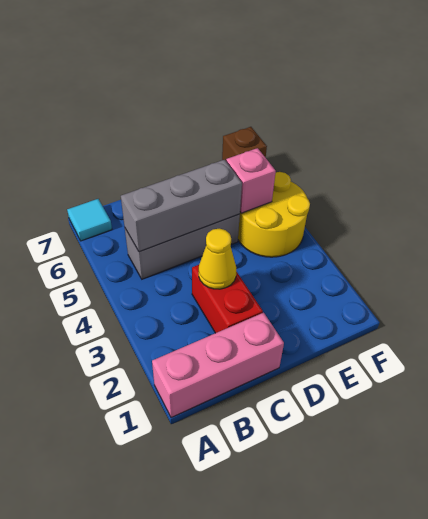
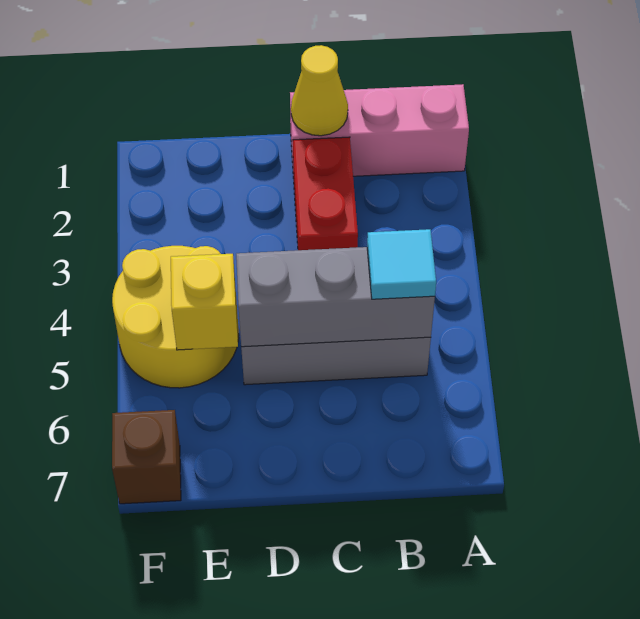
cyan 1x1 tile [67,199,112,241] -> cyan 1x1 tile moved to [367,229,436,299]
yellow 1x1 cone [199,229,236,289] -> yellow 1x1 cone moved to [291,45,348,136]
pink 1x1 brick [226,148,276,213] -> yellow 1x1 brick [171,254,238,350]

